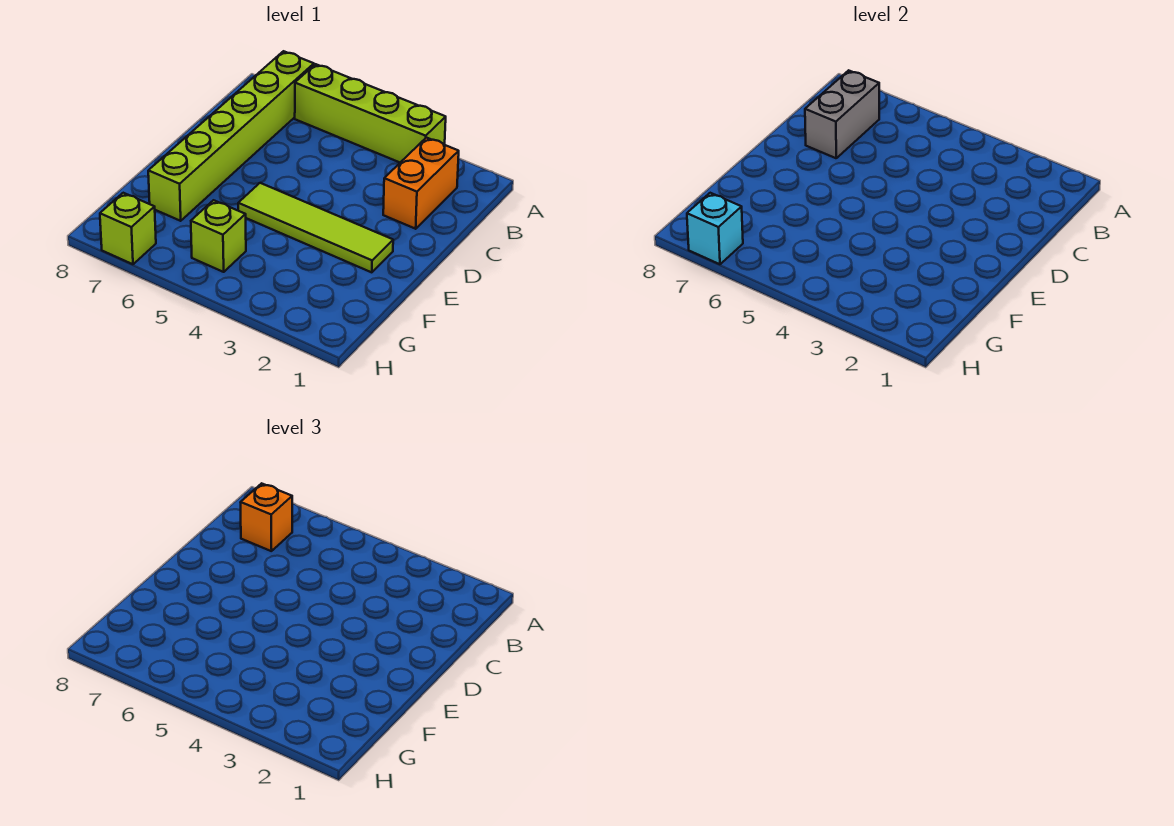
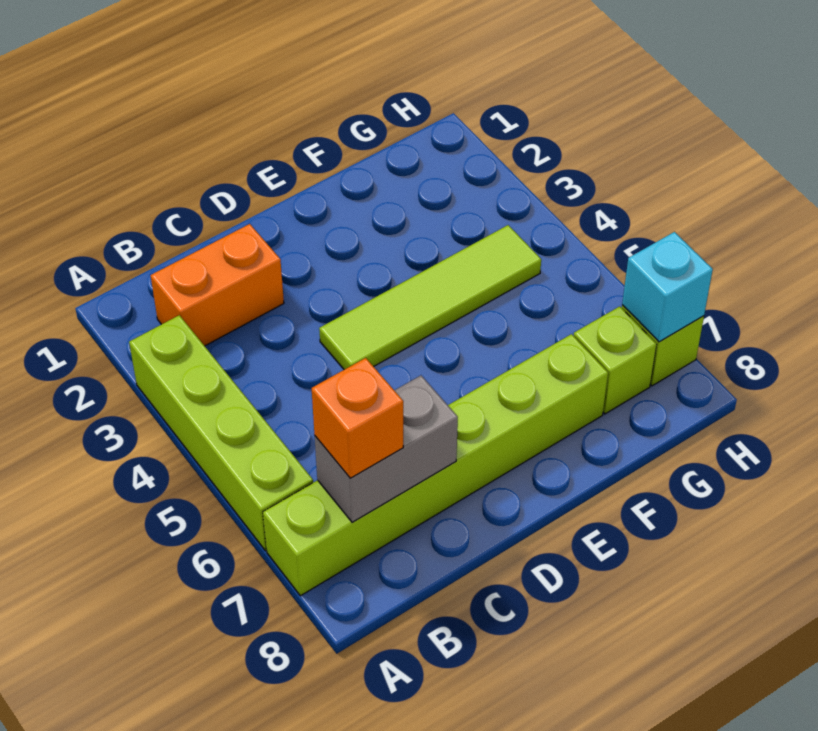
lime 1x4 tile [238,183,393,272] -> lime 1x4 tile turned to [319,225,541,370]
lime 1x1 brick [191,200,246,272] -> lime 1x1 brick moved to [574,306,657,414]

